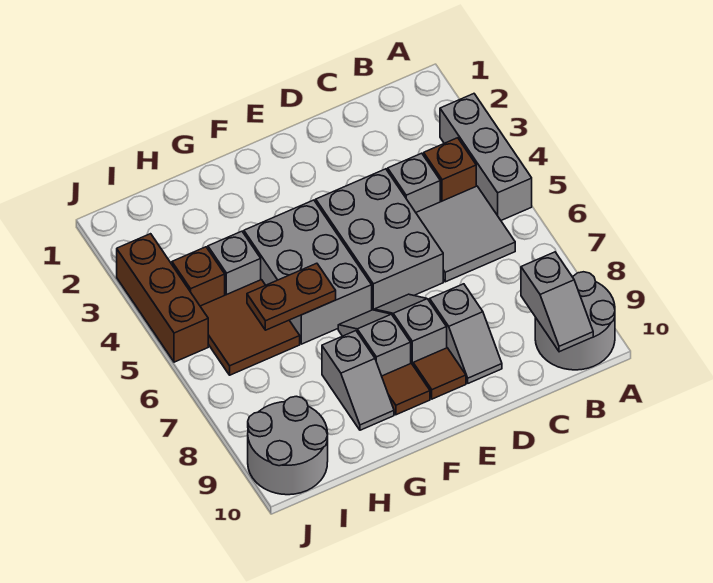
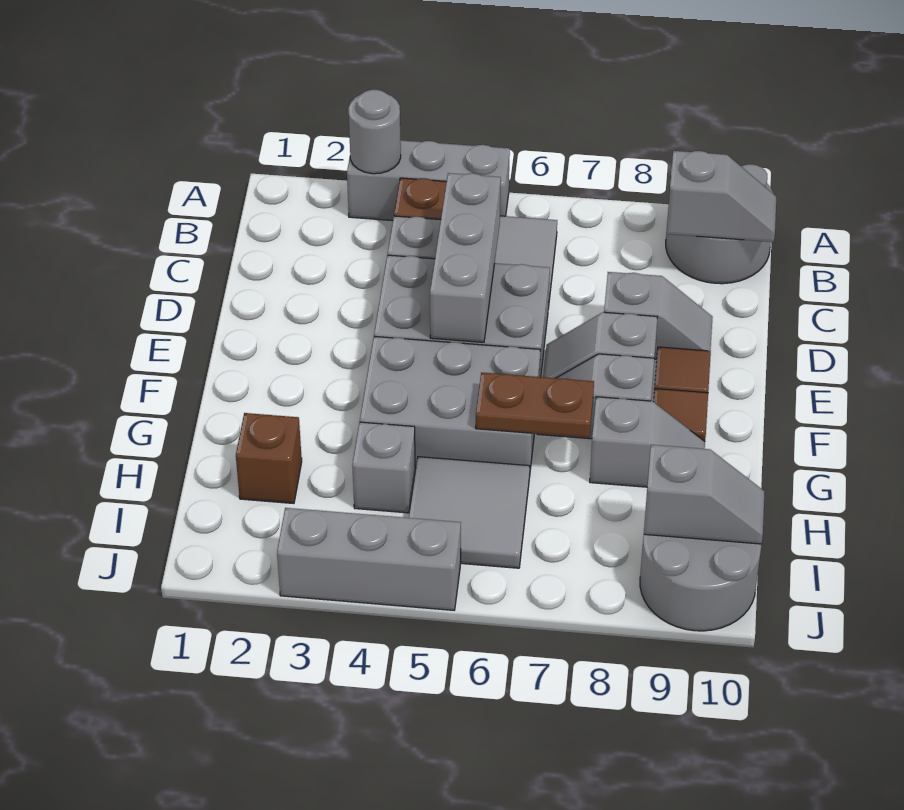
none -> grey 1x1 round brick [348,90,401,174]
none -> grey 1x3 brick [430,173,501,342]
brown 1x2 plate [247,263,336,330] -> brown 1x2 plate turned to [476,372,594,438]
brown 2x2 tile [200,280,300,375] -> grey 2x2 tile [409,457,530,568]
brown 1x1 brick [172,247,225,306] -> brown 1x1 brick moved to [236,413,302,504]
none -> grey 1x2 slope [644,445,765,544]
brown 1x3 brick [117,234,208,362] -> grey 1x3 brick [277,508,461,610]

